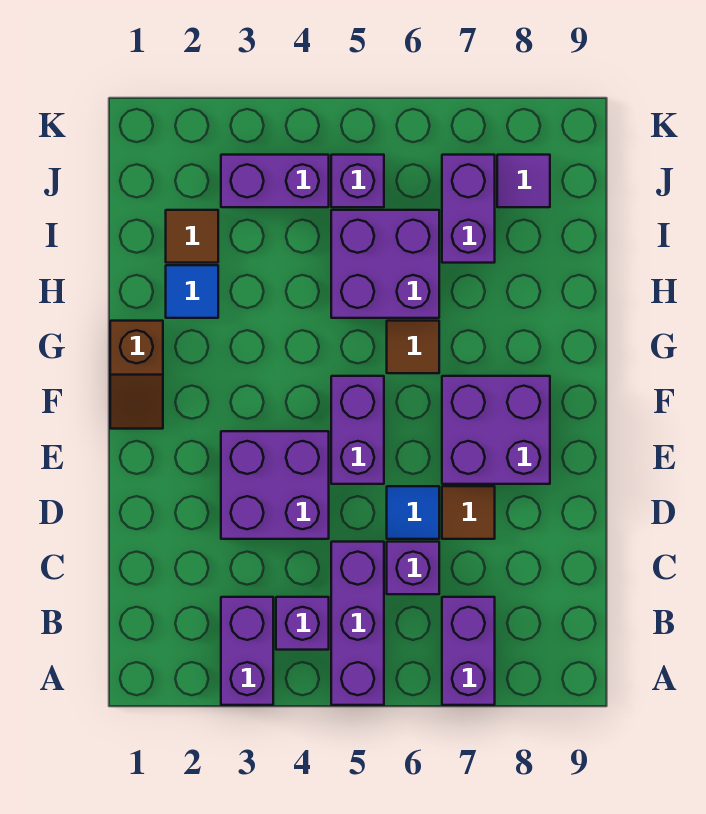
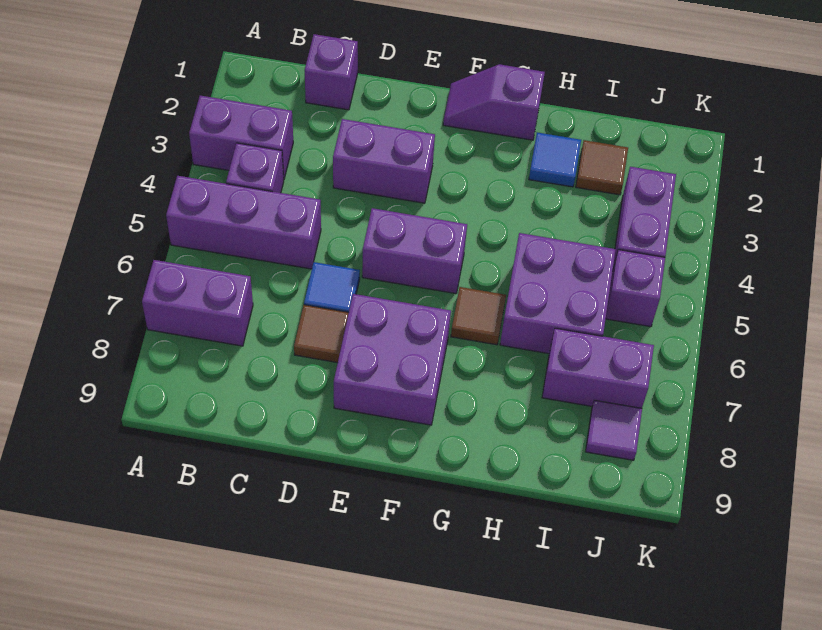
purple 1x1 brick [387,542,439,594] -> purple 1x1 brick moved to [305,34,358,110]
purple 2x2 brick [221,431,329,539] -> purple 1x2 brick [333,119,435,203]
brown 1x2 slope [110,321,163,429] -> purple 1x2 slope [443,64,545,140]

